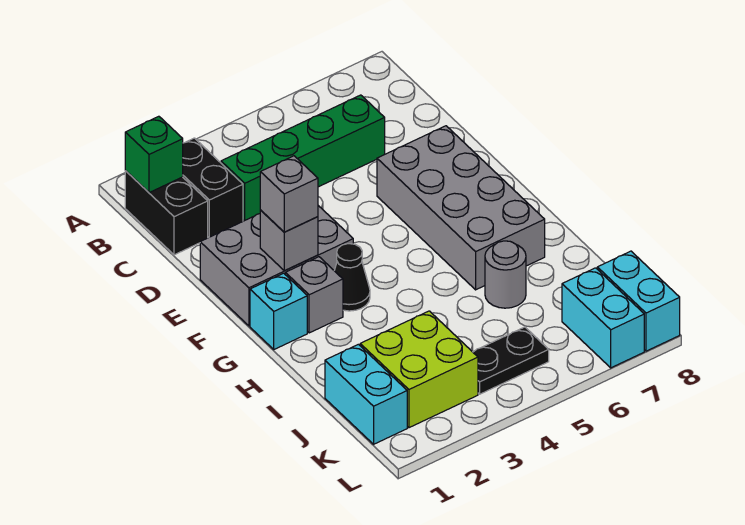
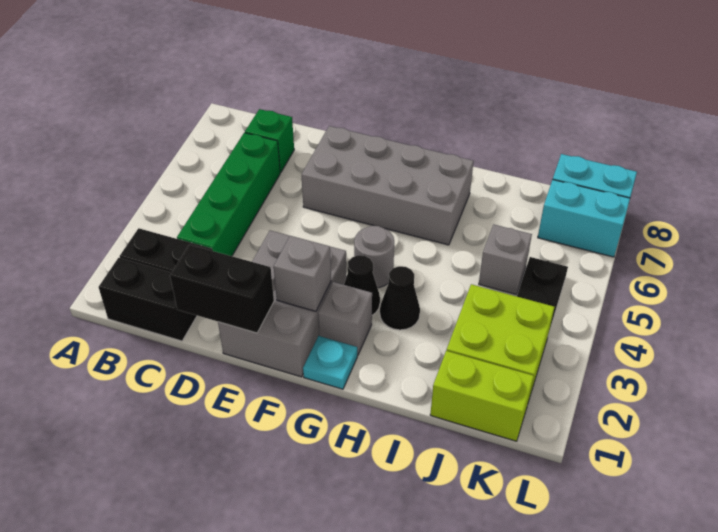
green 1x1 brick [125,116,183,193] -> green 1x1 brick moved to [245,109,294,173]
none -> black 1x2 brick [170,245,274,333]
grey 1x1 brick [260,156,318,232] -> grey 1x1 brick moved to [479,225,532,294]
cyan 1x1 brick [250,273,307,349] -> cyan 1x1 plate [303,336,357,389]
none -> black 1x1 cone [380,266,420,330]
grey 1x1 round brick [485,241,526,308] -> grey 1x1 round brick moved to [354,226,394,288]
cyan 1x2 brick [325,344,407,444] -> lime 1x2 brick [430,351,534,441]

